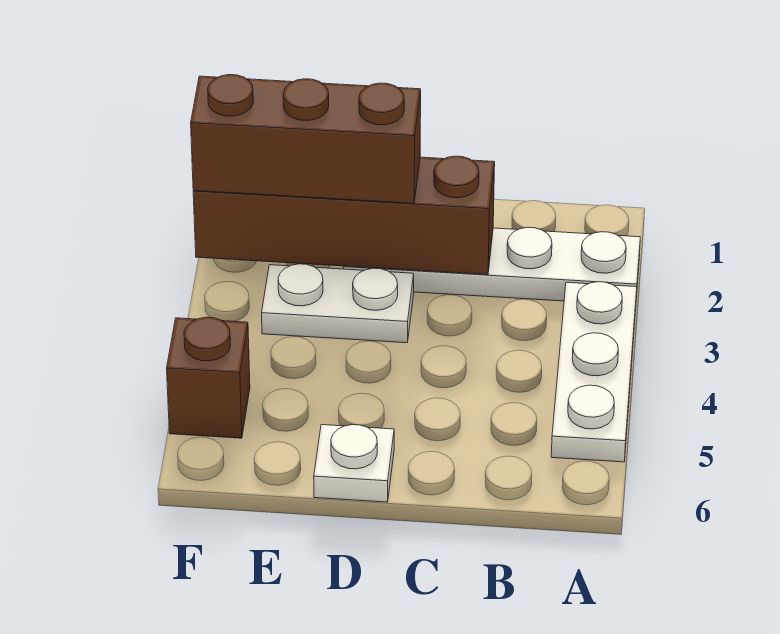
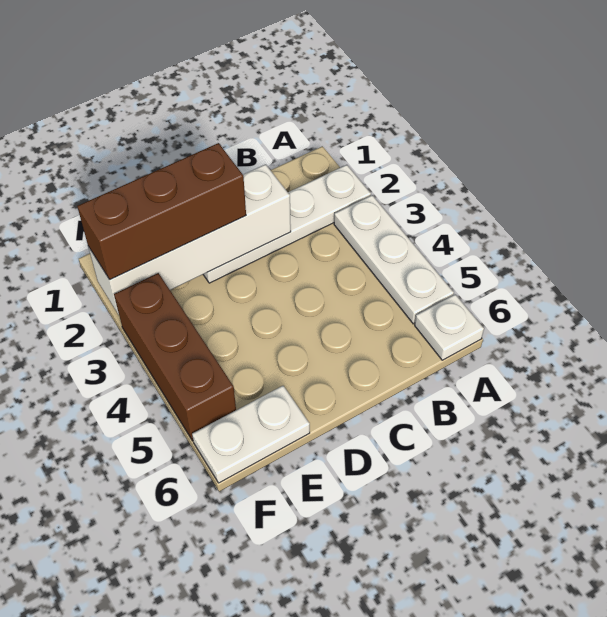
brown 1x4 brick [193,156,495,275] -> white 1x4 brick [88,164,291,315]
white 1x2 plate [262,264,414,343] -> white 1x2 plate moved to [192,386,310,483]
white 1x1 plate [314,425,394,502] -> white 1x1 plate moved to [415,294,484,360]
brown 1x1 brick [167,317,250,438] -> brown 1x3 brick [114,273,236,441]

